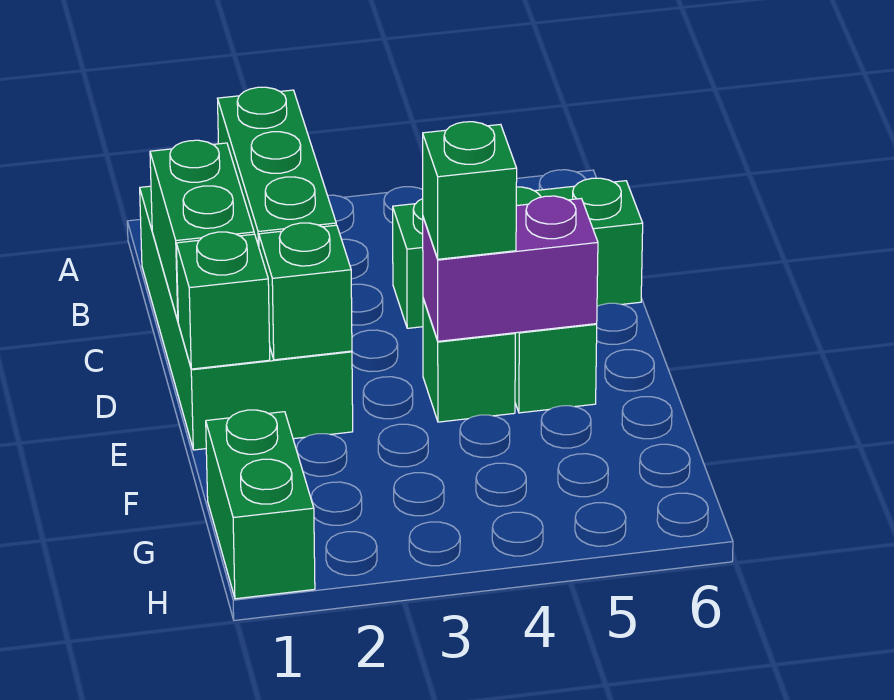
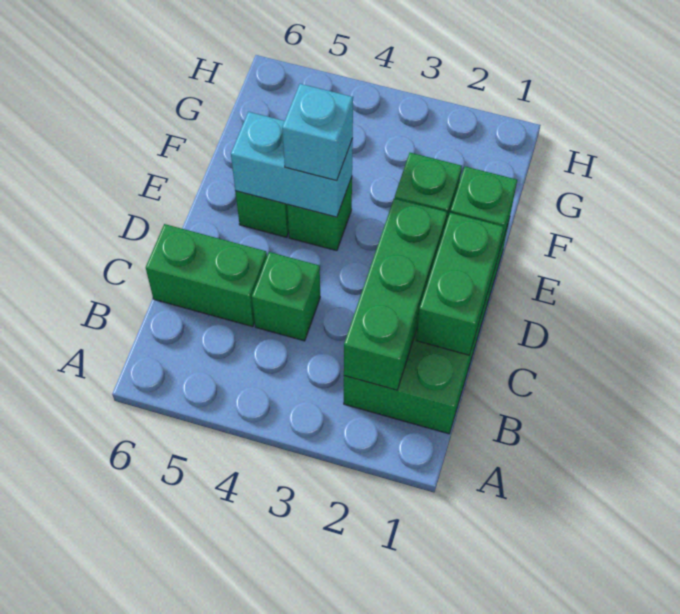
purple 1x2 brick [423,196,598,341] -> cyan 1x2 brick [231,112,353,217]
green 1x1 brick [423,122,517,259] -> cyan 1x1 brick [282,84,353,180]
green 1x2 brick [206,410,315,599] -> none

